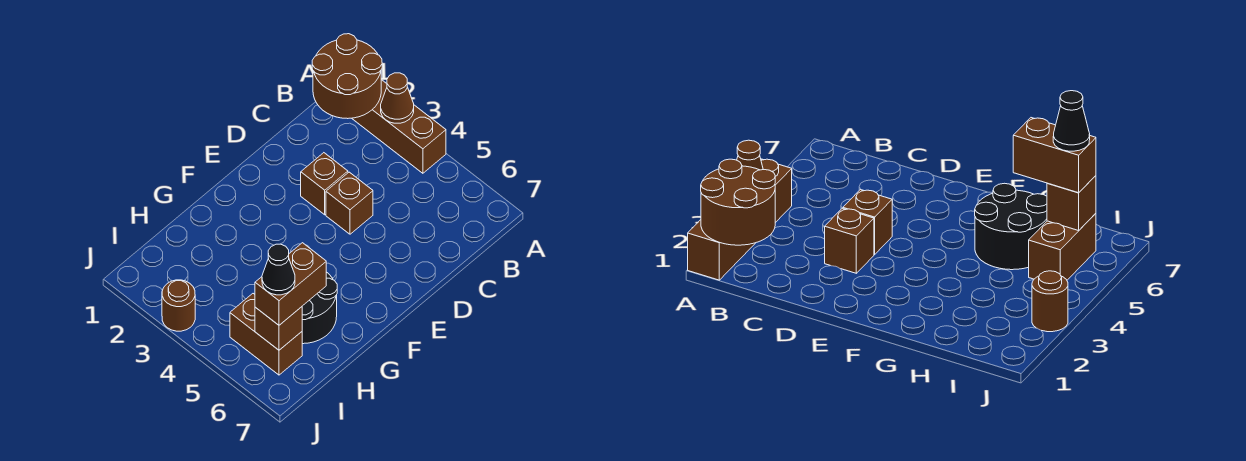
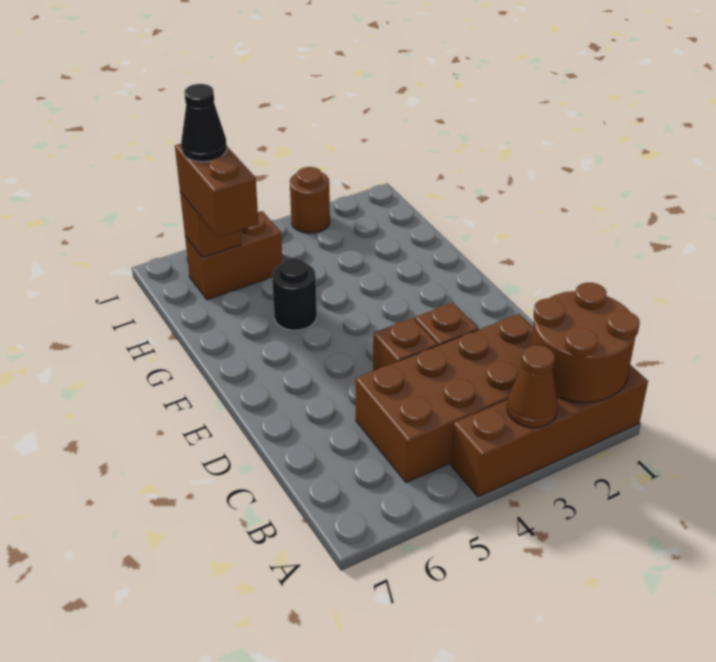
none -> brown 2x4 brick [356,314,534,483]
black 2x2 round brick [302,272,337,344] -> black 1x1 round brick [272,259,317,330]

